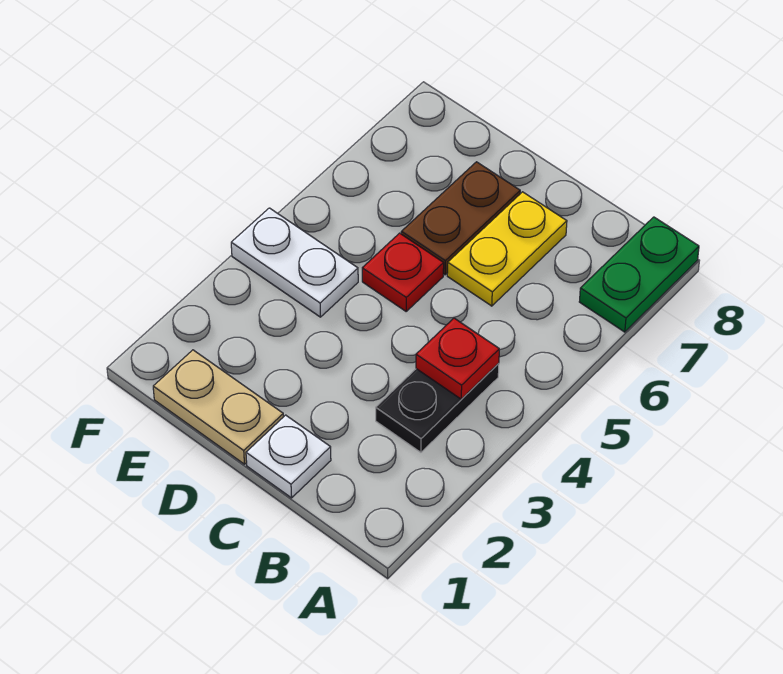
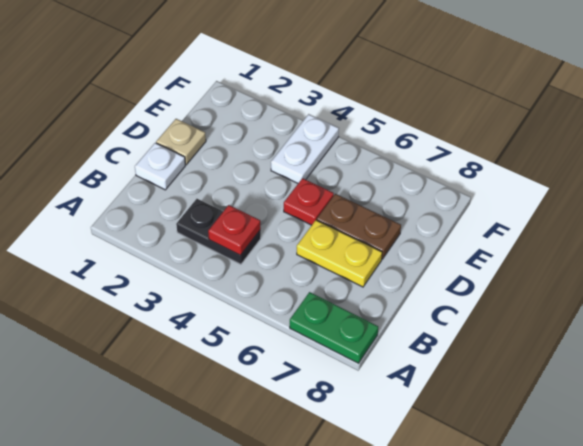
tan 1x2 plate [153,350,283,464] -> tan 1x1 plate [156,119,206,165]

